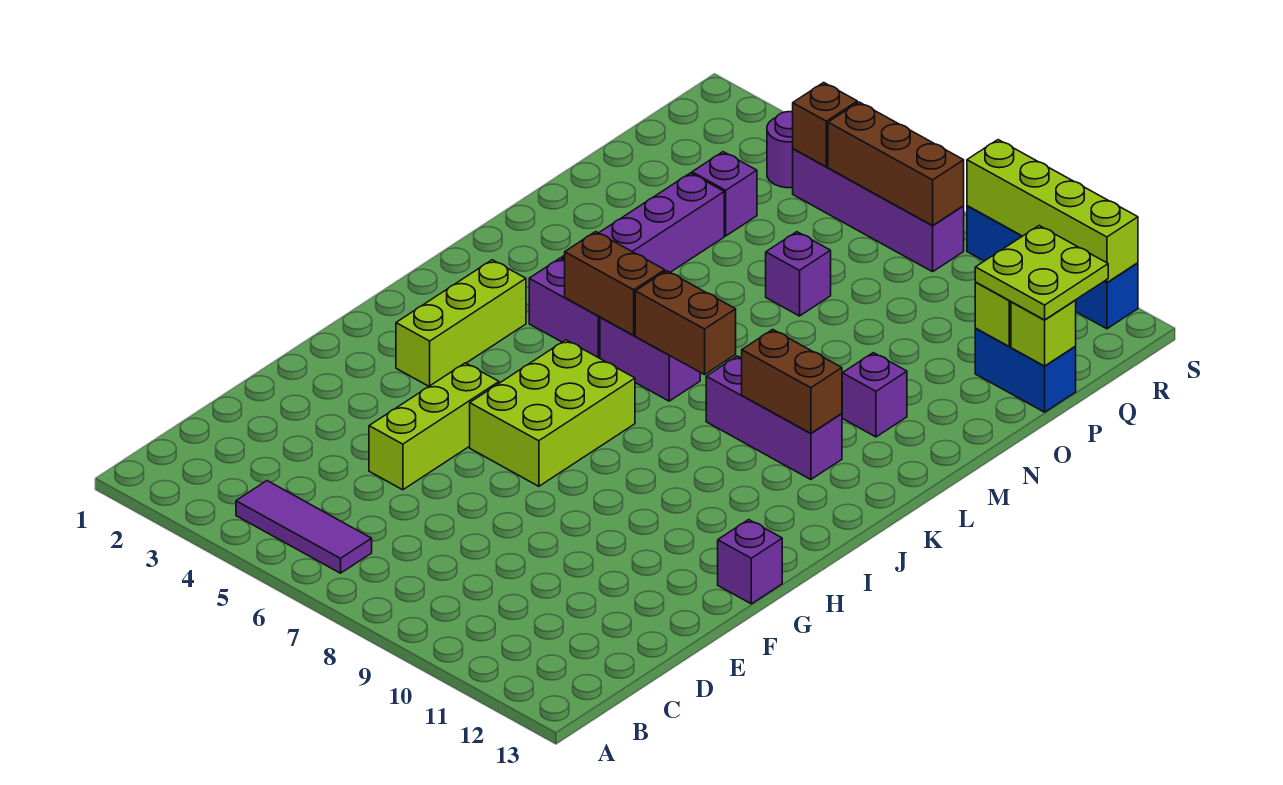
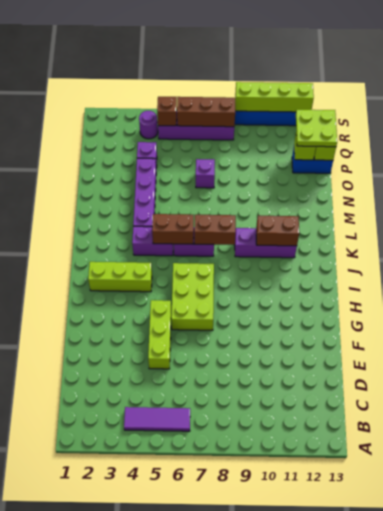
purple 1x1 brick [718,520,782,604] -> none
lime 1x3 brick [396,260,526,386] -> lime 1x3 brick turned to [88,262,152,292]
purple 1x1 brick [842,353,907,437] -> none

